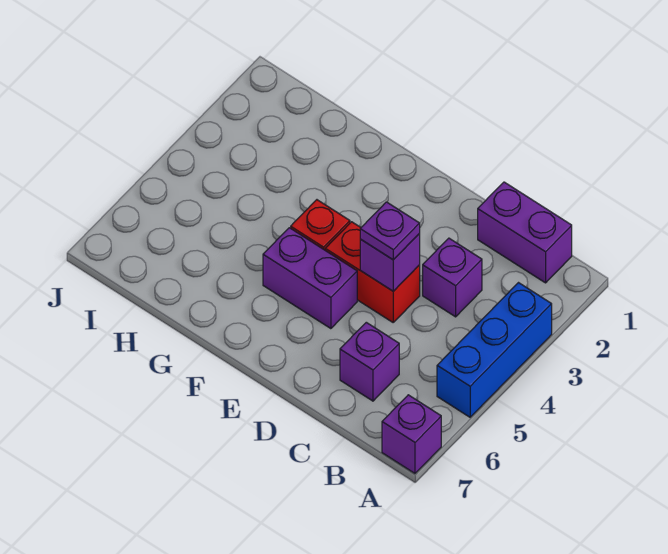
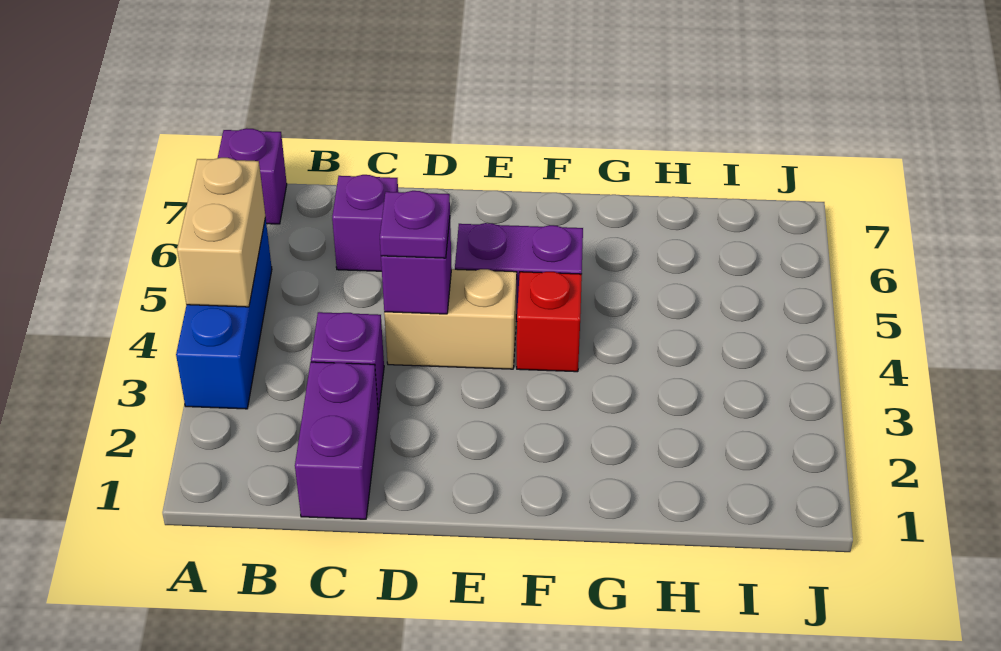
none -> tan 1x2 brick [177,158,265,307]
purple 1x2 brick [478,182,572,283] -> purple 1x2 brick turned to [295,362,378,519]
red 1x2 brick [325,222,420,322] -> tan 1x2 brick [384,269,517,369]

